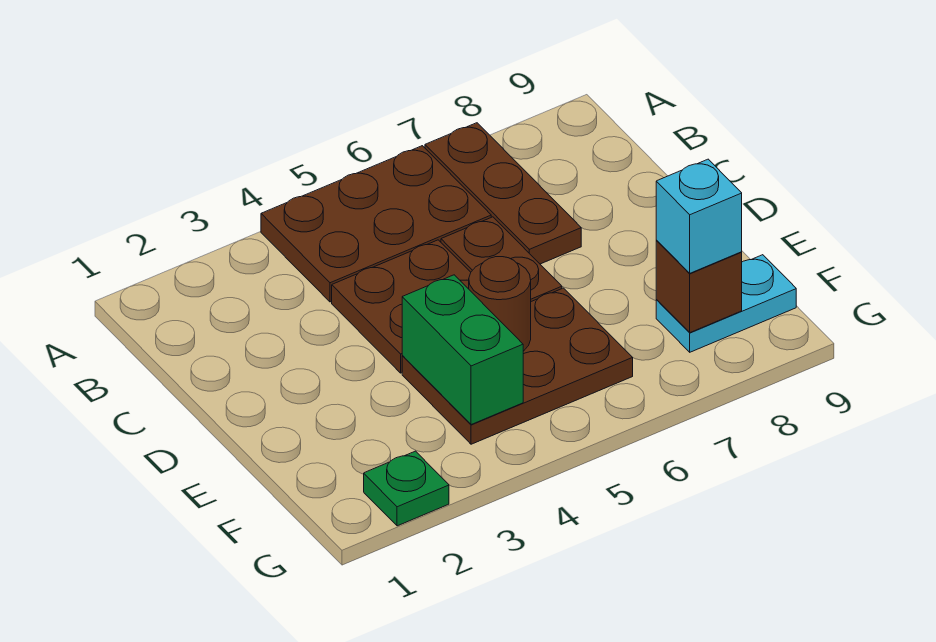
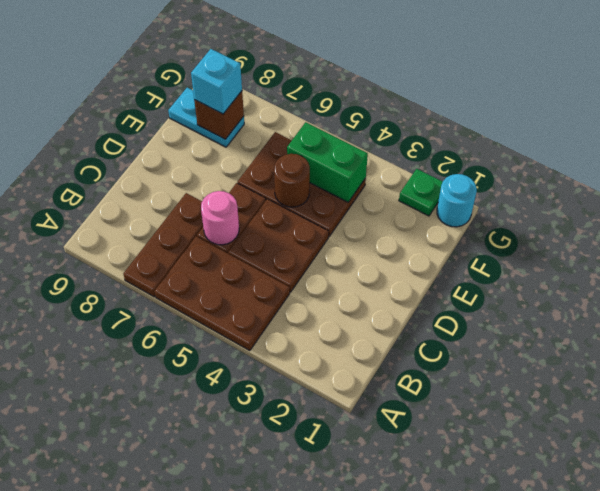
none -> pink 1x1 round brick [201,191,239,245]
green 1x2 brick [402,275,523,425] -> green 1x2 brick turned to [287,122,368,202]
none -> cyan 1x1 round brick [437,174,477,227]

